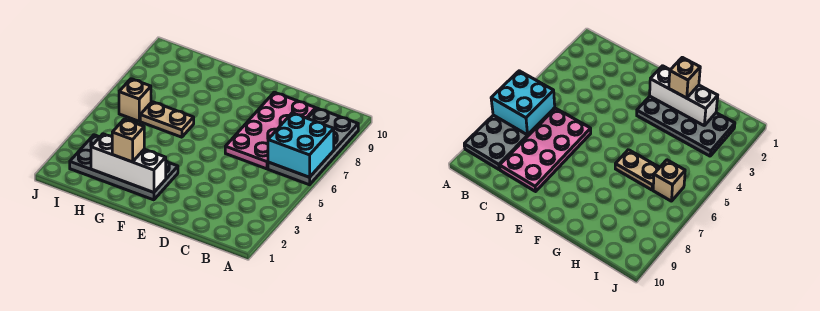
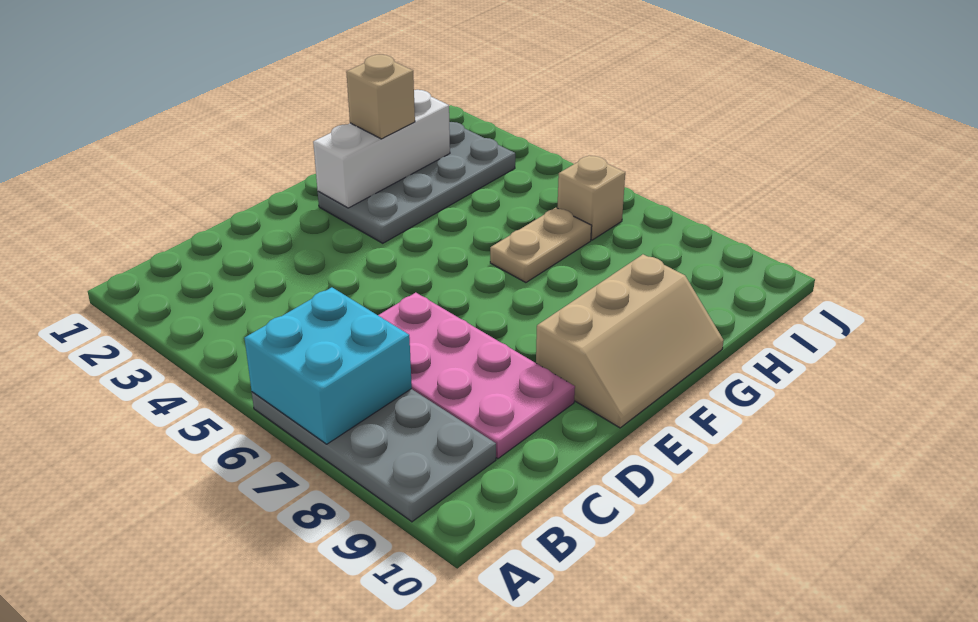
none -> tan 2x3 slope [536,254,724,428]

